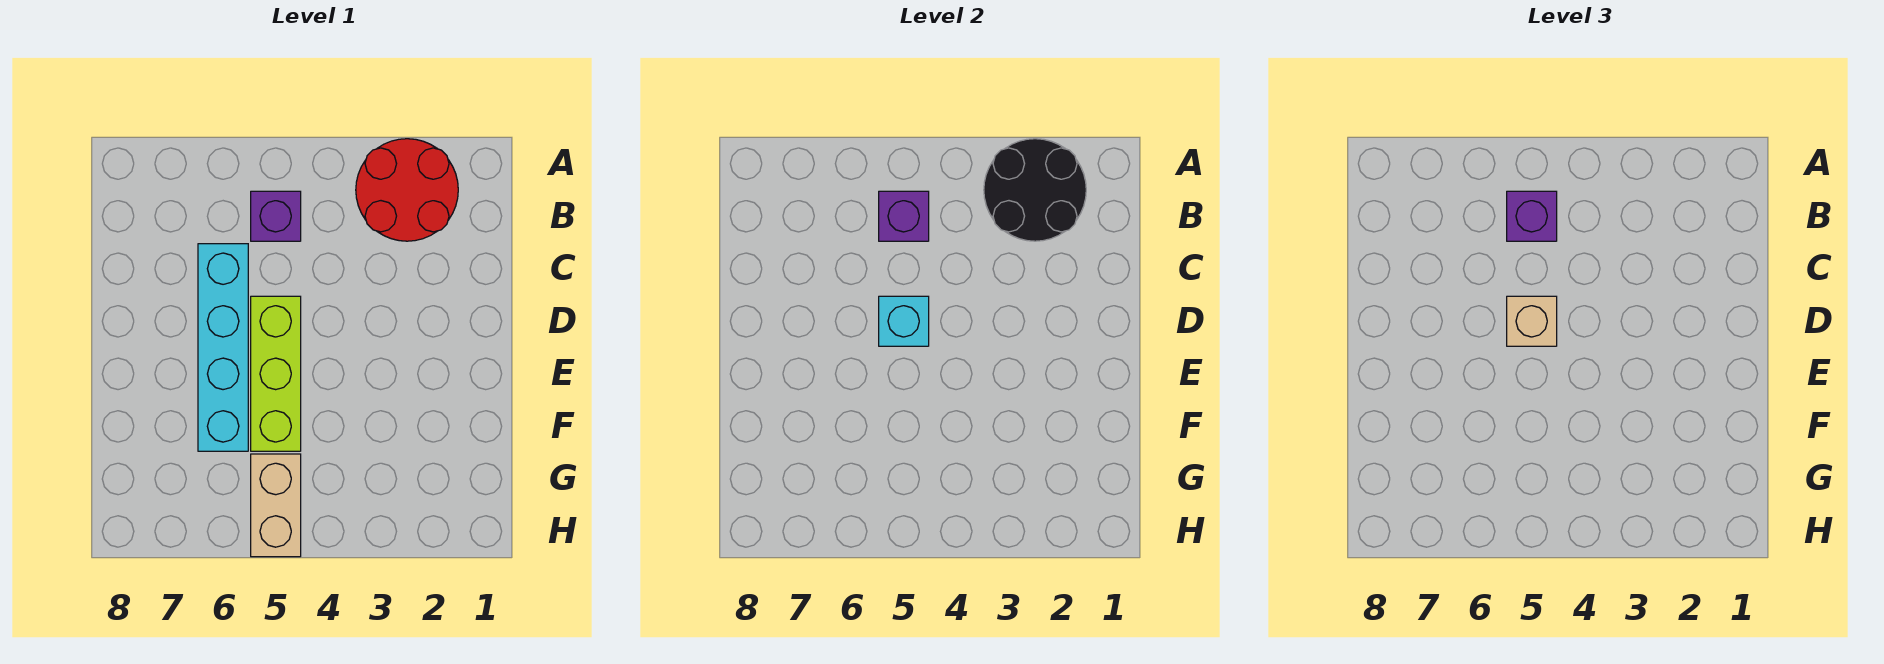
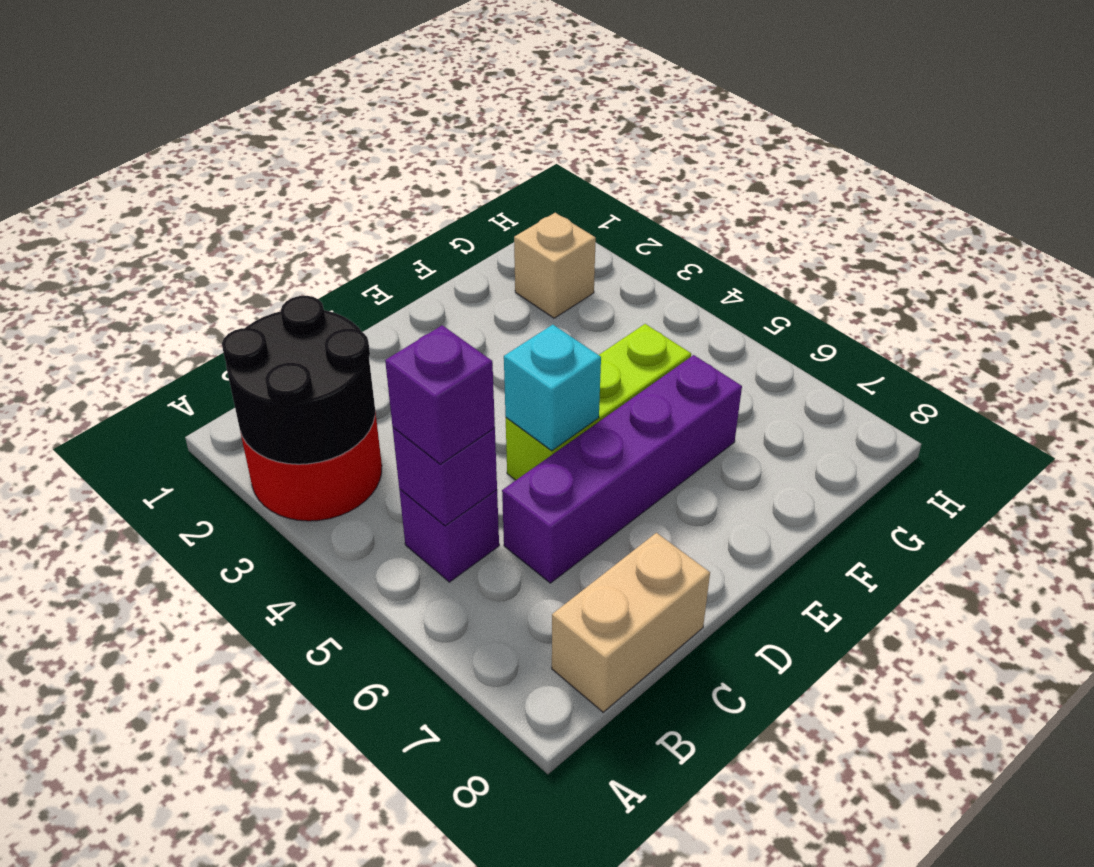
cyan 1x4 brick [198,244,248,451] -> purple 1x4 brick [502,355,742,583]
tan 1x1 brick [1507,296,1557,346] -> tan 1x1 brick moved to [514,213,596,318]
tan 1x2 brick [251,454,301,557] -> tan 1x2 brick moved to [552,533,710,712]

